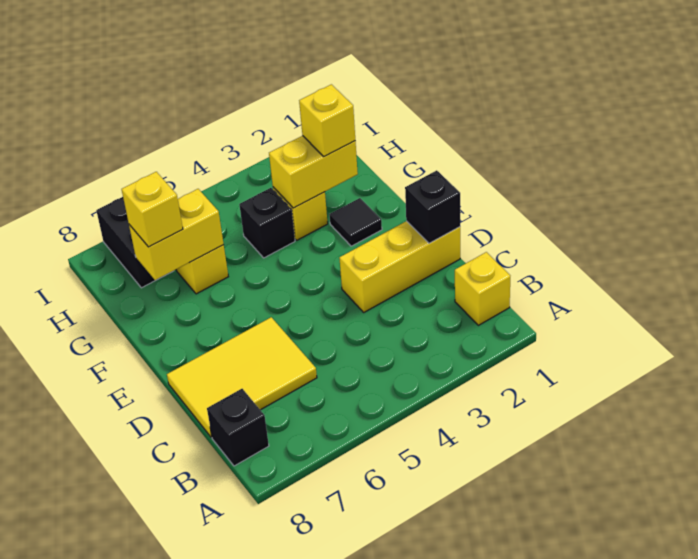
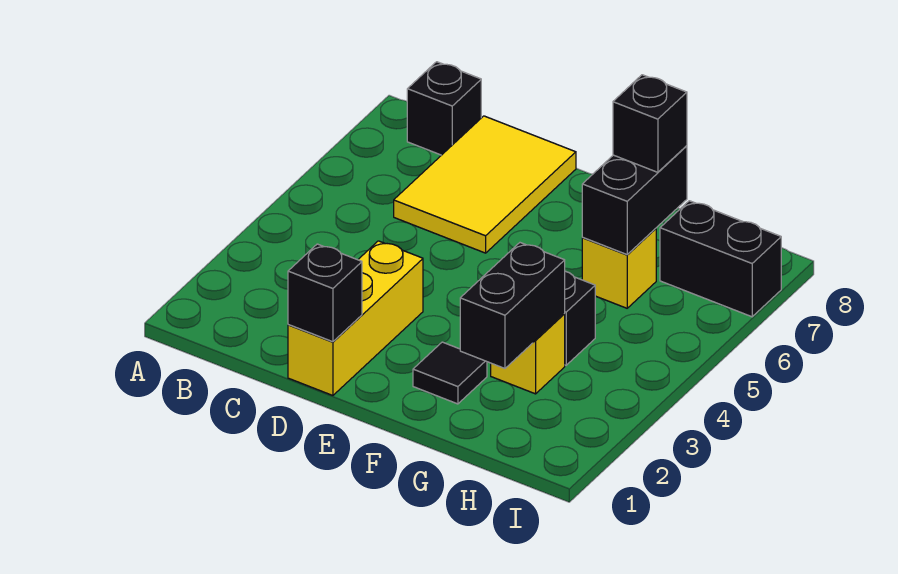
yellow 1x1 brick [455,252,510,325] -> none
yellow 1x2 brick [269,136,358,208] -> black 1x2 brick [460,243,565,368]
yellow 1x1 brick [299,84,355,157] -> none
yellow 1x2 brick [129,189,224,280] -> black 1x2 brick [582,146,687,255]
yellow 1x1 brick [122,172,183,247] -> black 1x1 brick [613,75,687,172]

